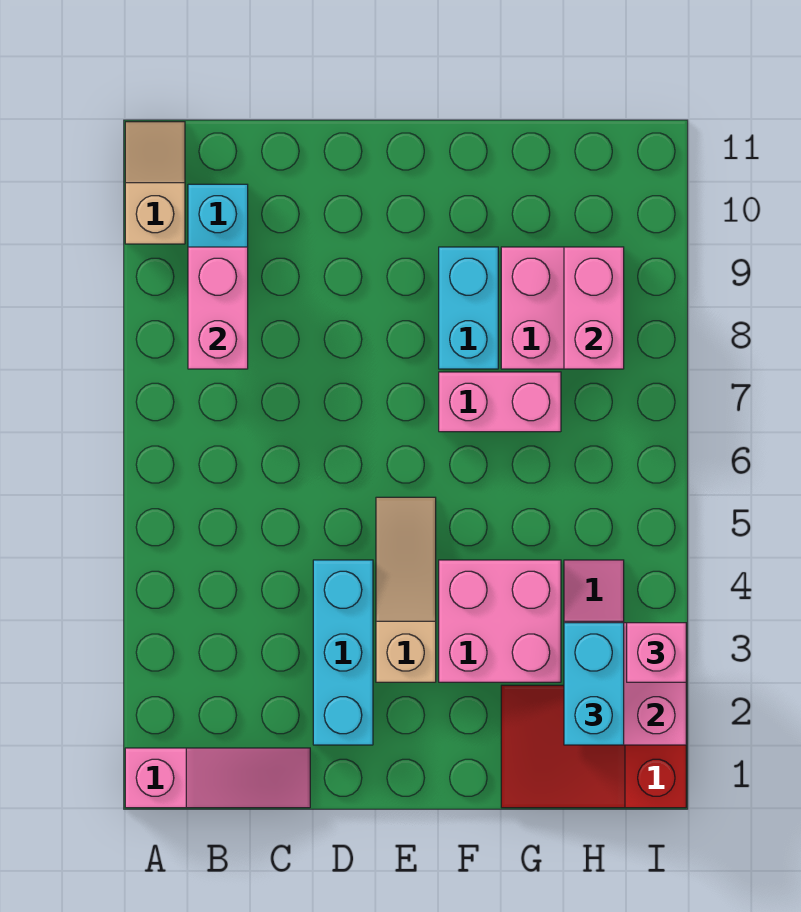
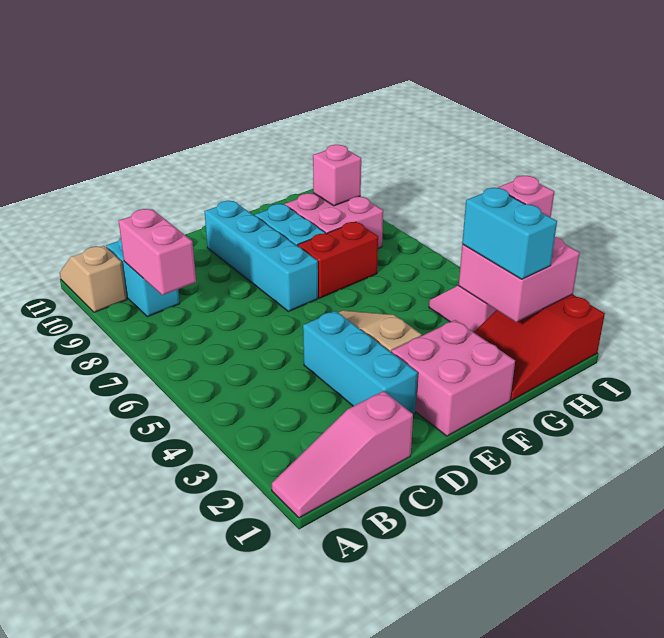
pink 1x3 slope [125,748,310,808] -> pink 1x3 slope turned to [272,391,413,518]
none -> cyan 1x4 brick [204,201,318,312]
pink 2x2 brick [439,560,561,682] -> pink 2x2 brick moved to [391,320,515,436]
pink 1x2 brick [439,372,561,432] -> red 1x2 brick [298,222,378,298]
pink 1x2 brick [564,247,624,369] -> pink 1x1 brick [313,145,361,206]

